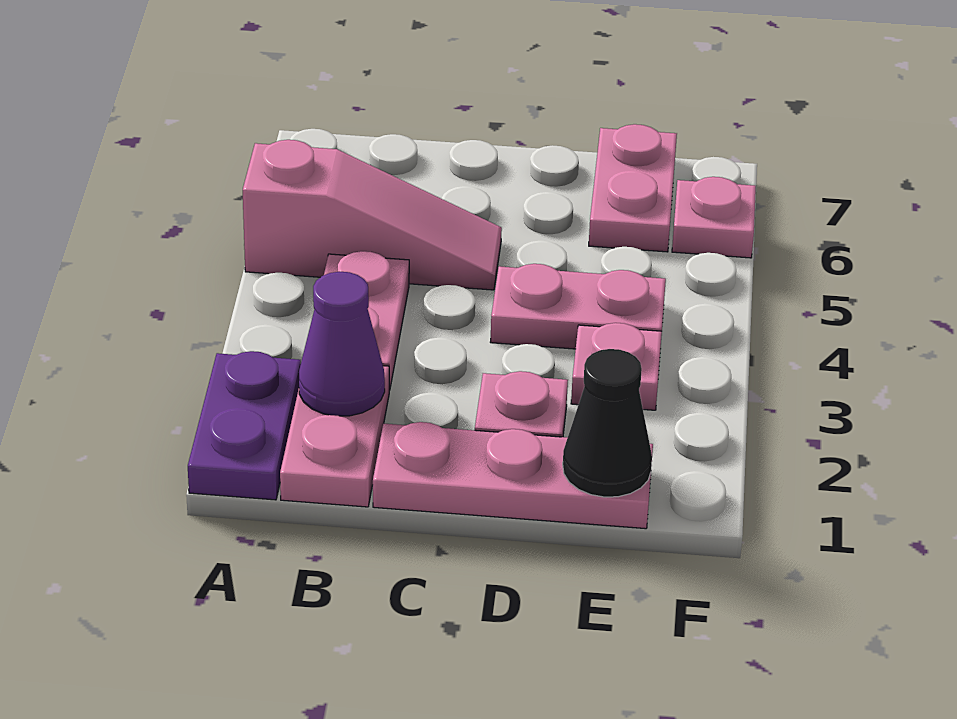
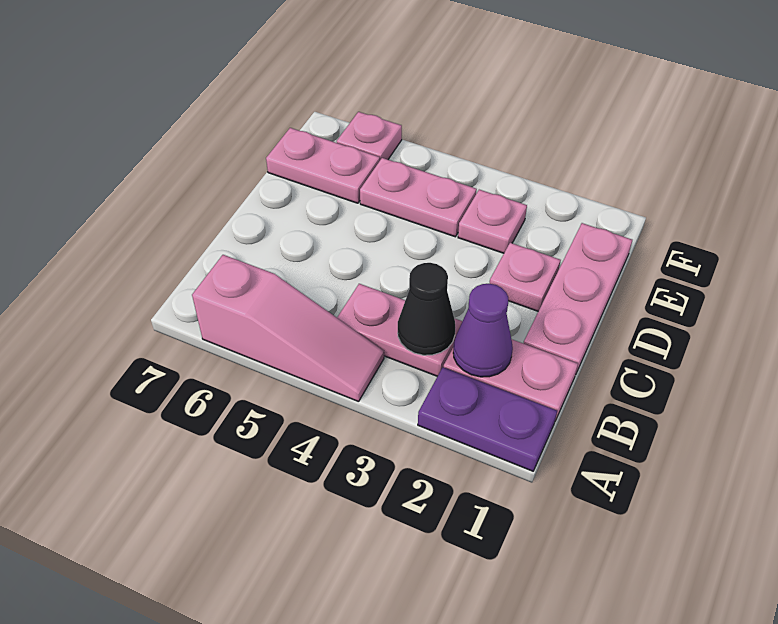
pink 1x3 slope [243,140,502,290] -> pink 1x3 slope turned to [192,255,384,402]
pink 1x2 plate [491,264,666,349] -> pink 1x2 plate turned to [360,158,477,237]
black 1x1 cone [563,349,652,497] -> black 1x1 cone moved to [398,263,455,355]

